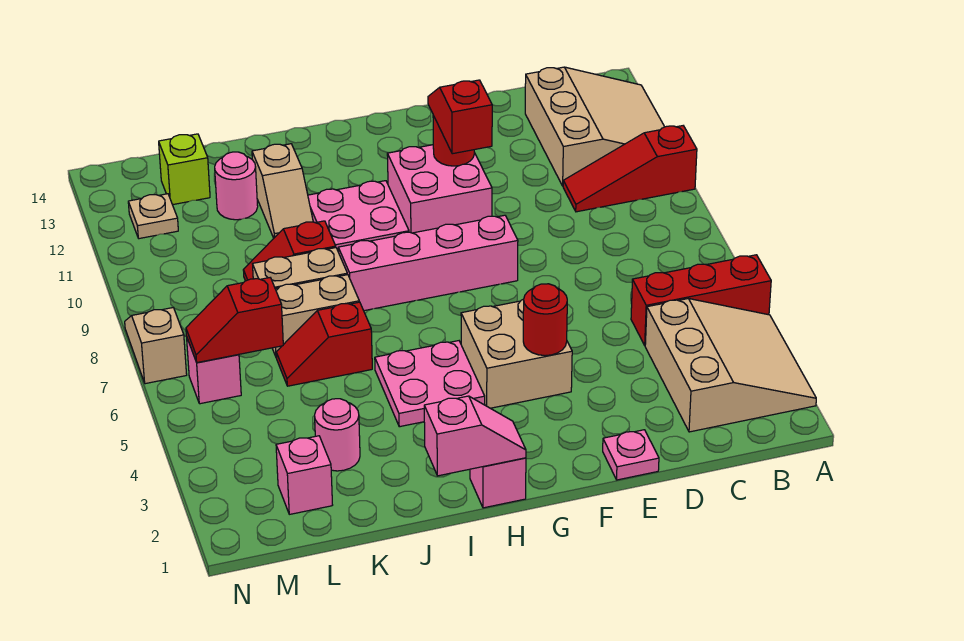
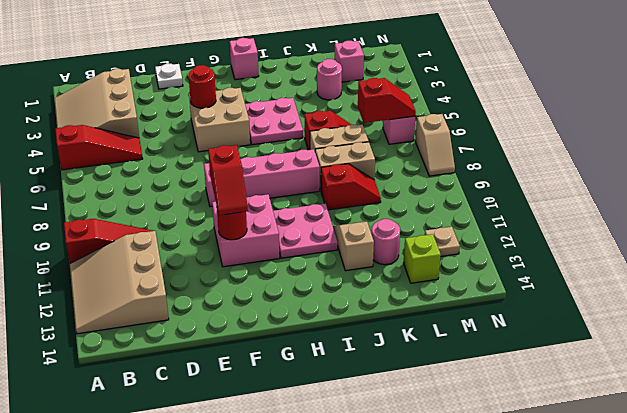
red 1x3 brick [631,255,771,345] -> red 1x3 slope [56,125,143,170]
pink 1x1 plate [603,430,659,480] -> white 1x1 plate [155,64,183,89]
pink 1x2 slope [424,396,526,476] -> none

